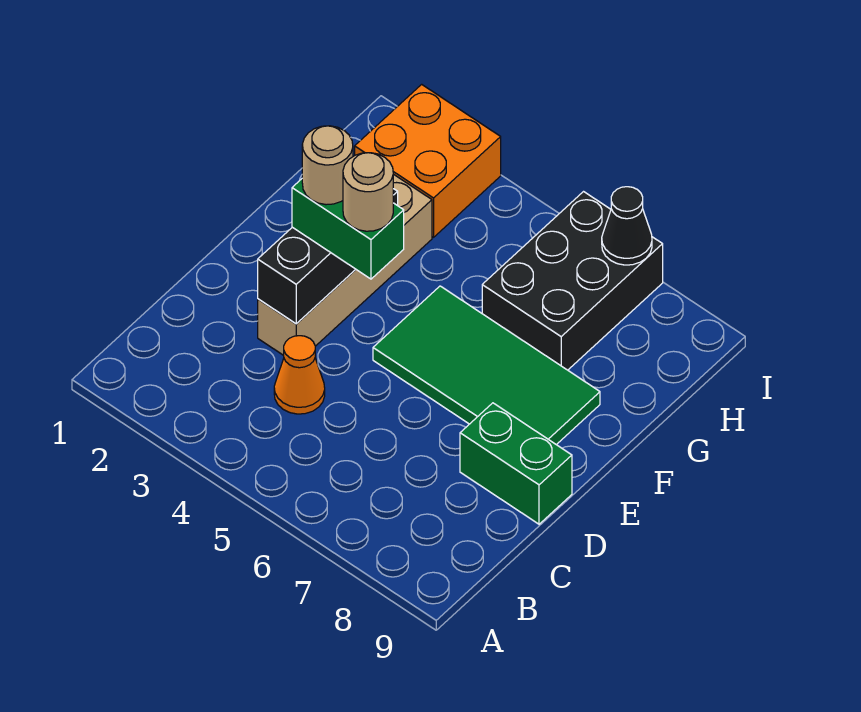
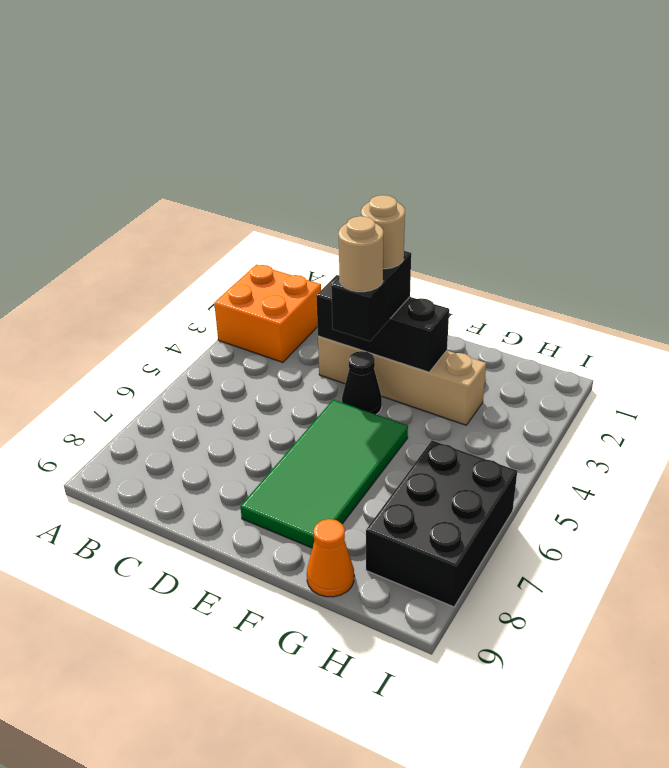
orange 1x1 cone [274,336,325,414] -> orange 1x1 cone moved to [307,519,354,597]
green 1x2 brick [460,403,572,524] -> none
green 1x2 brick [292,179,404,279] -> black 1x2 brick [331,251,411,341]
black 2x3 brick [482,192,663,370] -> black 2x3 brick turned to [366,441,517,607]
orange 2x2 brick [355,84,501,237] -> orange 2x2 brick moved to [214,265,321,362]
black 1x1 cone [602,187,652,265] -> black 1x1 cone moved to [342,351,382,414]

